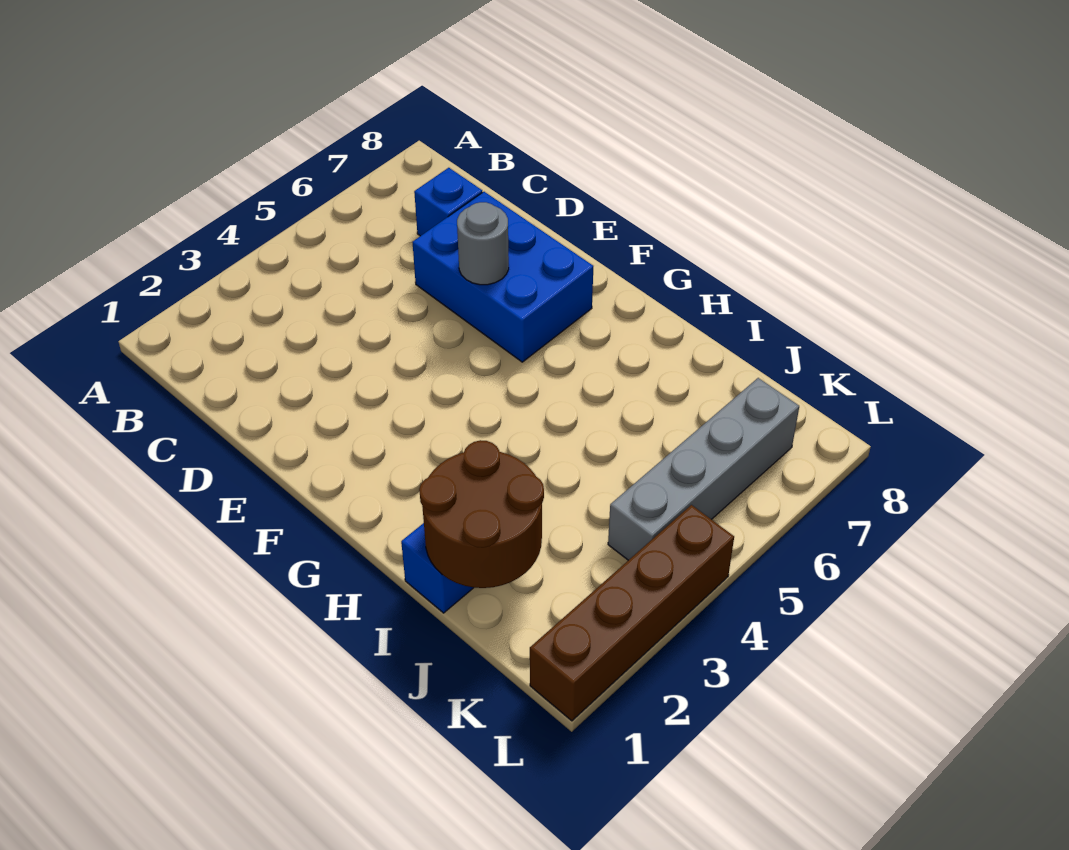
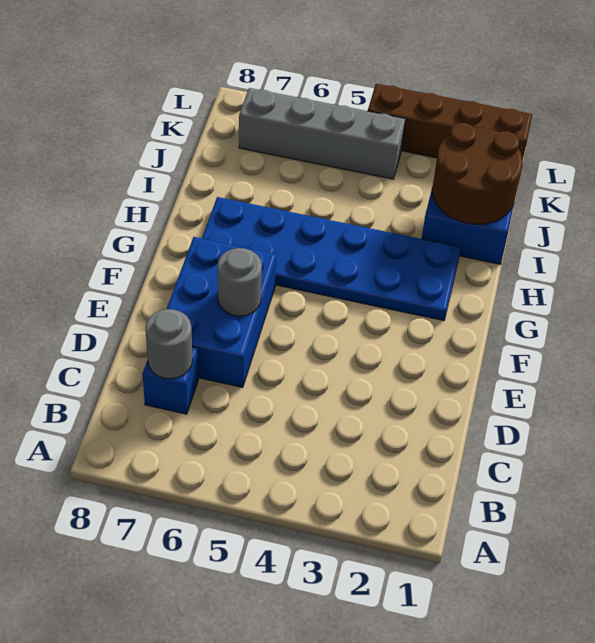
none -> grey 1x1 round brick [146,309,193,379]
none -> blue 2x6 plate [202,197,461,321]

